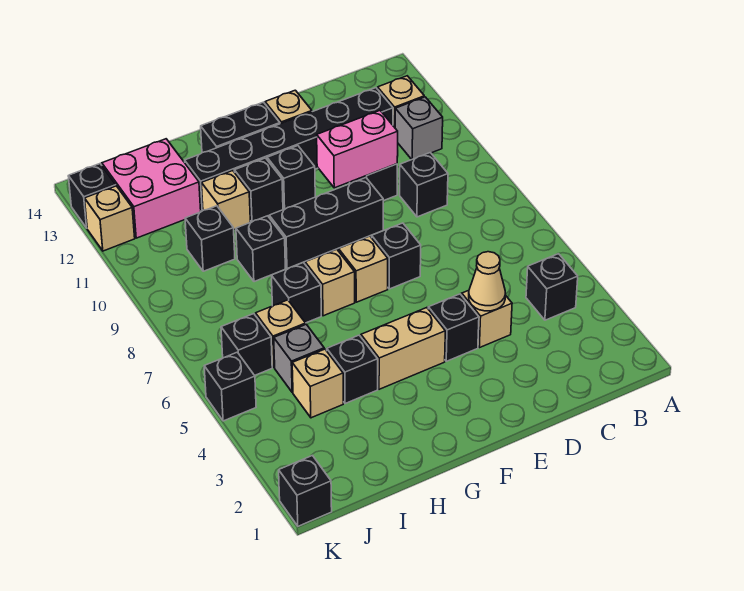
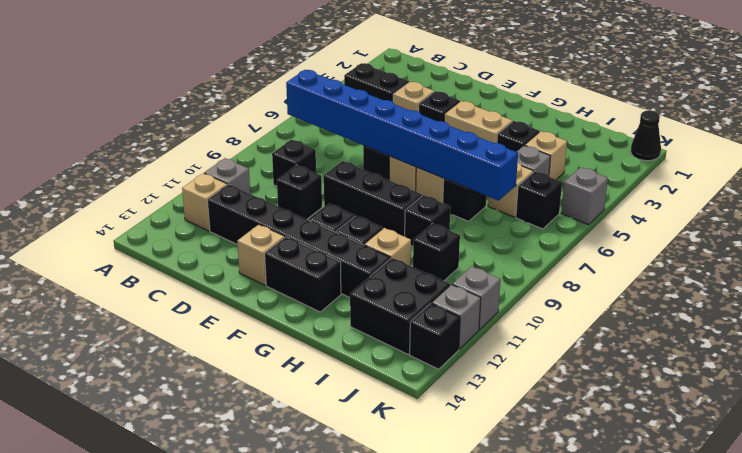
black 1x1 brick [526,254,578,320] -> black 1x2 brick [344,63,409,102]
none -> blue 1x8 brick [286,70,518,201]
tan 1x1 cone [469,252,505,311] -> none
pink 1x2 brick [317,111,398,188] -> none
pink 2x2 brick [102,139,201,238] -> black 2x2 brick [350,258,450,354]
black 1x1 brick [279,456,332,526] -> black 1x1 cone [631,111,661,161]
black 1x1 brick [204,352,256,421] -> grey 1x1 brick [561,167,608,225]
none -> grey 1x1 brick [452,266,500,330]
tan 1x1 brick [85,186,135,251] -> grey 1x1 brick [432,285,481,349]

